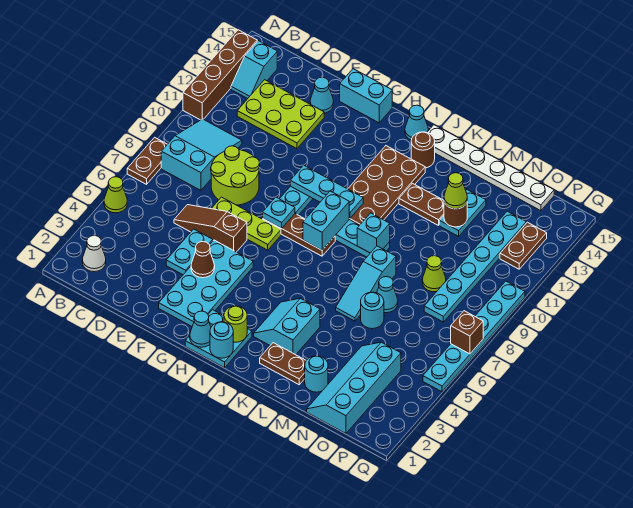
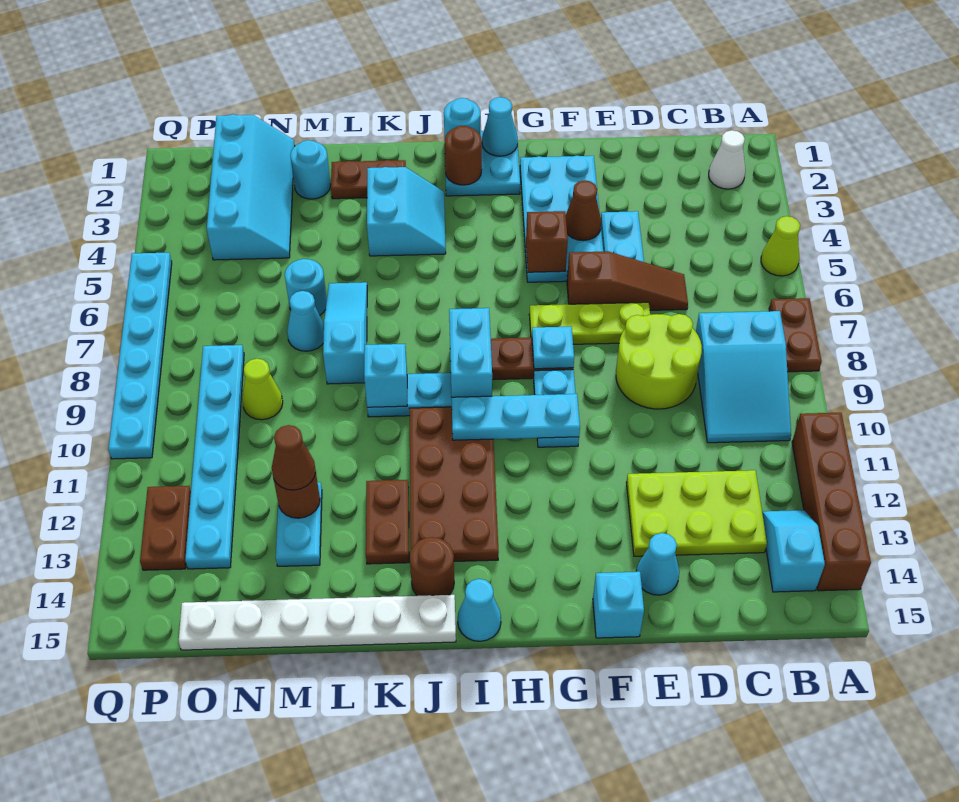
cyan 1x2 brick [340,69,392,123] -> cyan 1x1 brick [593,572,644,638]
lime 1x1 round brick [224,306,247,342] -> brown 1x1 round brick [444,126,482,185]
brown 1x2 plate [399,183,444,225] -> brown 1x2 plate turned to [366,480,409,564]
lime 1x1 cone [444,173,467,209] -> brown 1x1 cone [272,425,316,490]
brown 1x1 brick [451,311,483,354] -> brown 1x1 brick moved to [526,211,568,272]

